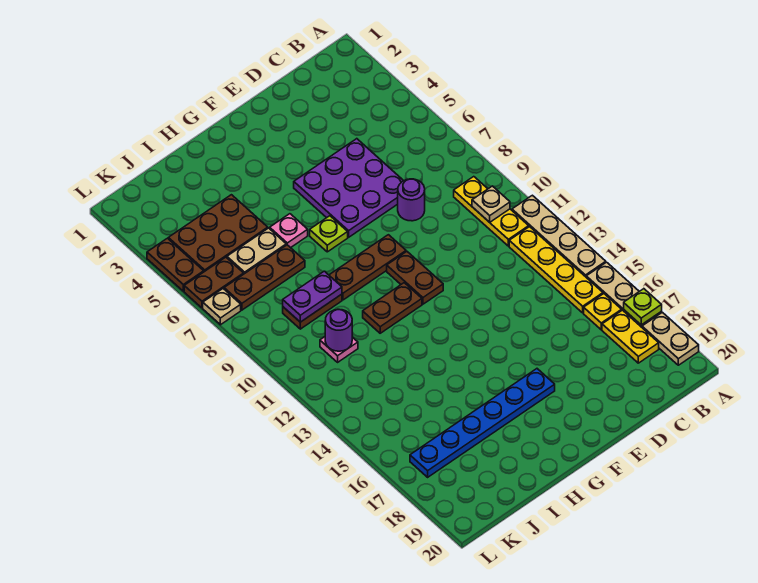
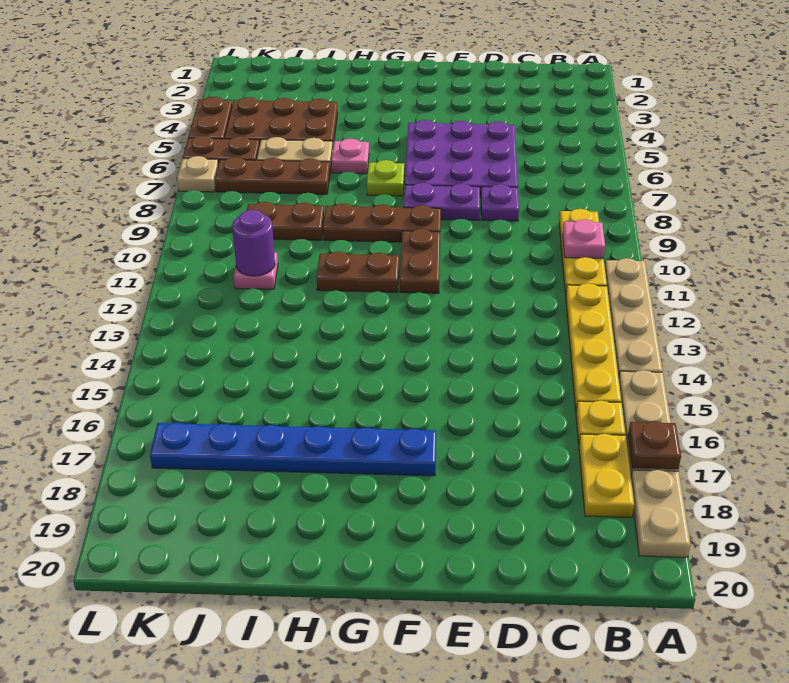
lime 1x1 plate [624,289,662,325] -> brown 1x1 plate [628,421,681,469]
tan 1x1 plate [472,186,510,222] -> pink 1x1 plate [563,219,605,259]
purple 1x1 round brick [398,179,425,221] -> purple 1x1 plate [481,184,519,221]
purple 1x2 plate [283,271,342,322] -> purple 1x2 plate moved to [404,183,480,220]

